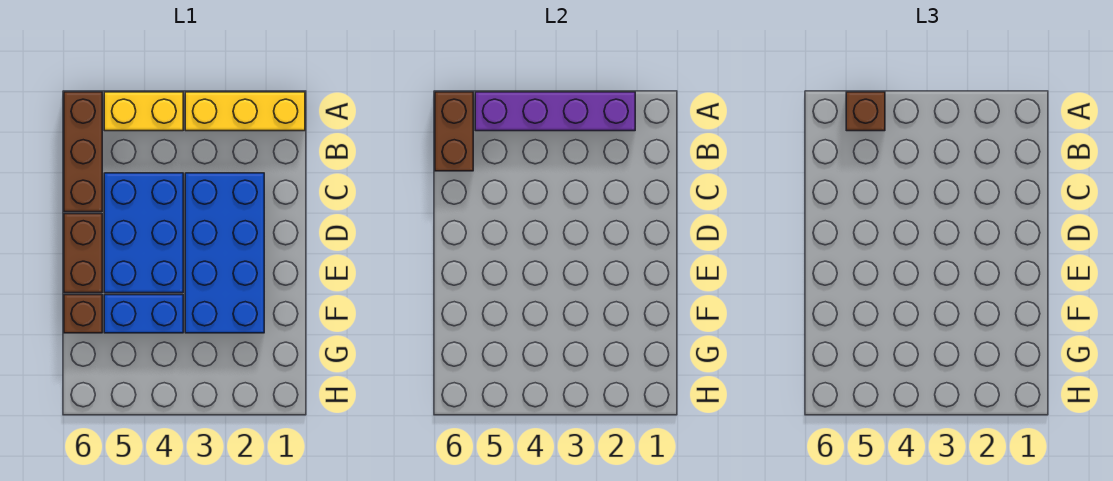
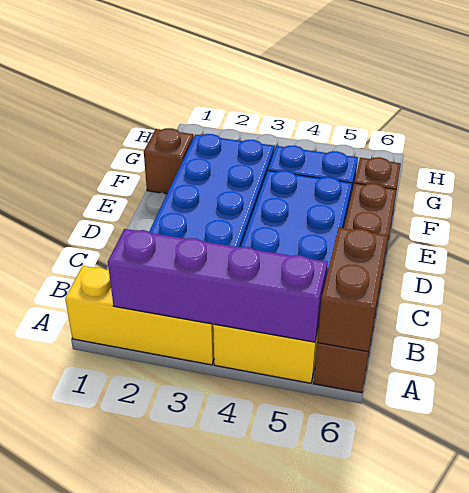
brown 1x1 brick [846,92,885,131] -> brown 1x1 brick moved to [144,128,193,194]

